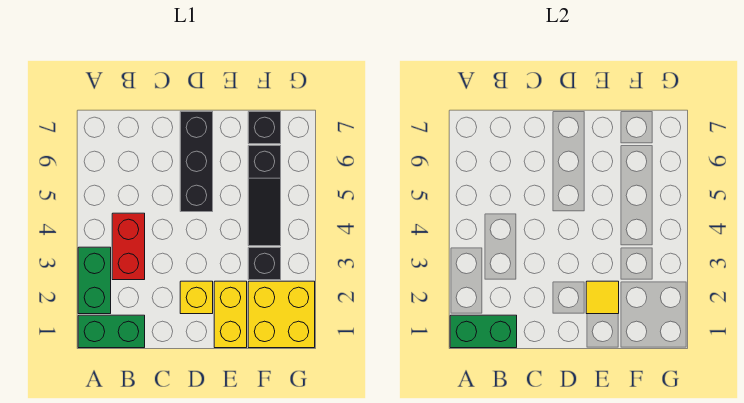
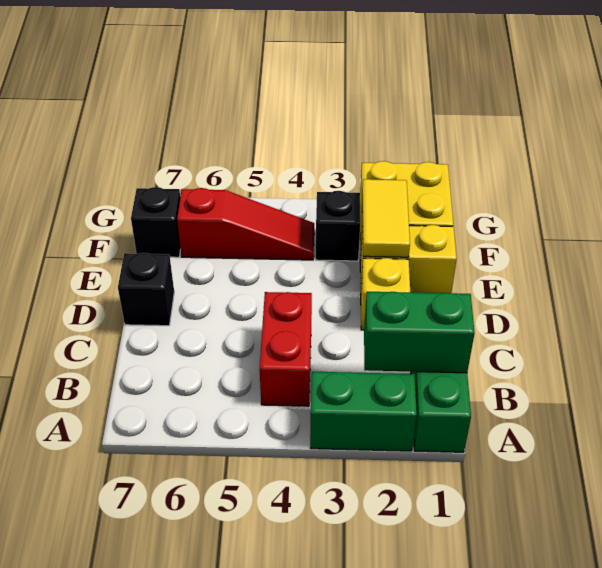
green 1x2 brick [450,315,517,348] -> green 1x2 brick turned to [364,292,475,373]
red 1x2 brick [112,213,145,280] -> red 1x2 brick turned to [260,292,312,406]
black 1x3 brick [180,111,213,212] -> black 1x1 brick [118,253,174,326]
yellow 1x1 tile [586,281,619,314] -> yellow 1x2 tile [362,179,410,257]
black 1x3 slope [248,145,281,246] -> red 1x3 slope [177,188,314,260]

